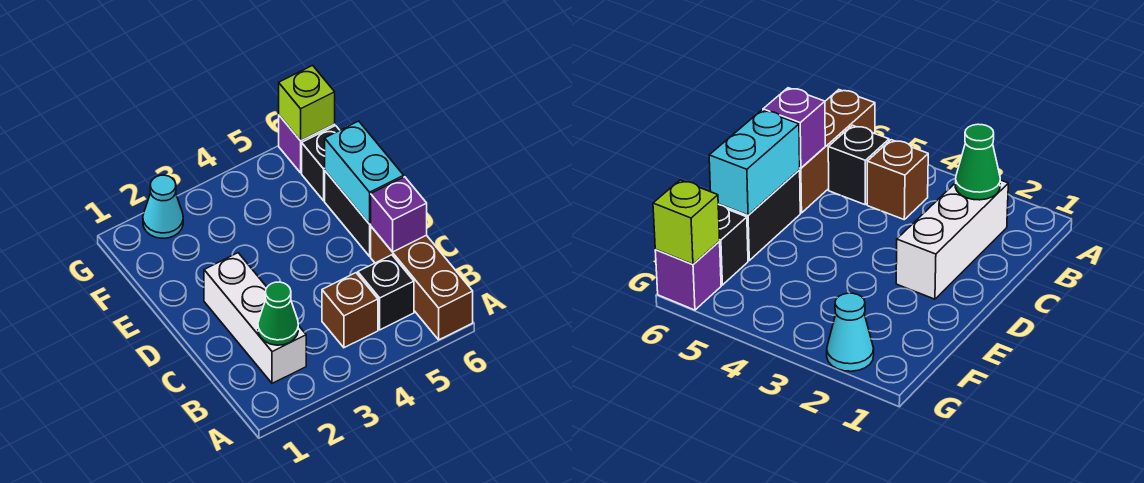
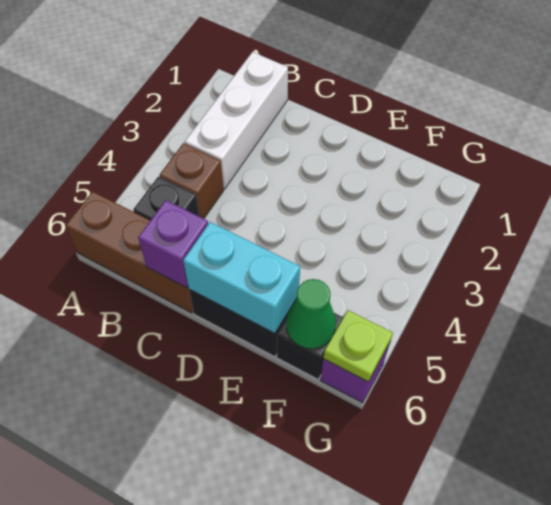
white 1x3 brick [204,253,306,383] -> white 1x3 brick turned to [185,52,288,189]
green 1x1 cone [258,282,298,345] -> green 1x1 cone moved to [286,279,336,349]
cyan 1x1 cone [143,175,183,238] -> none
lime 1x1 brick [279,65,335,141] -> lime 1x1 plate [323,310,393,382]

